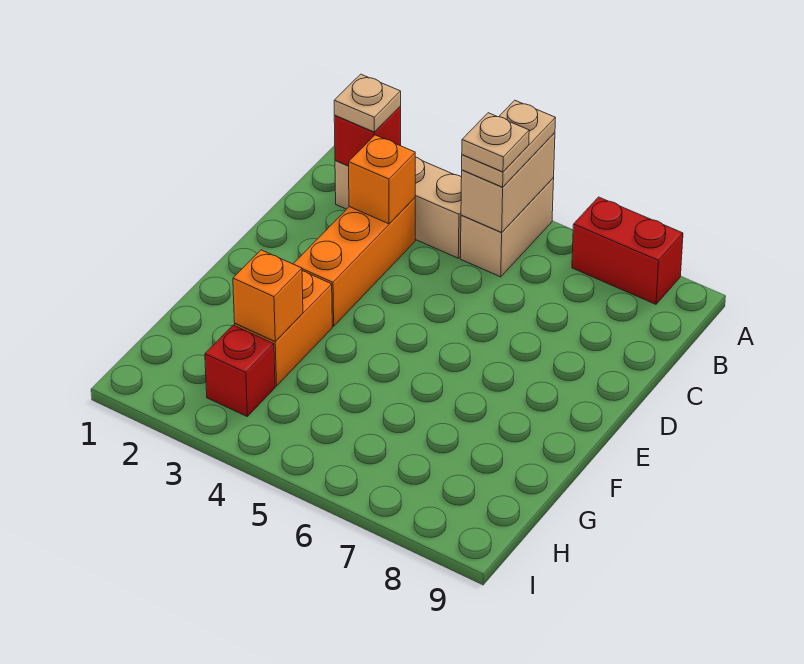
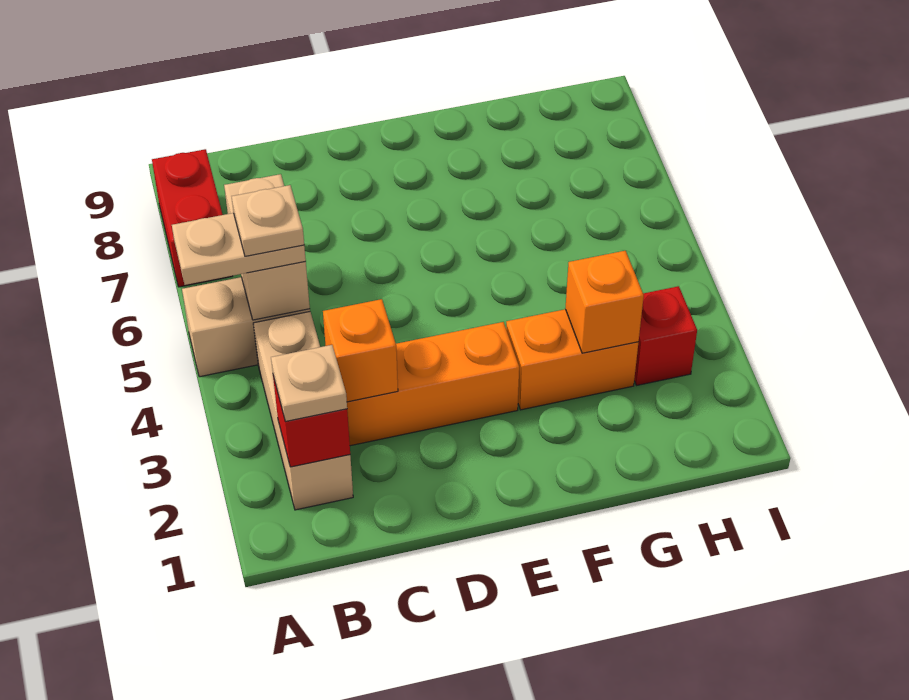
tan 1x2 brick [461,133,555,232] -> tan 1x2 brick turned to [224,174,310,320]

